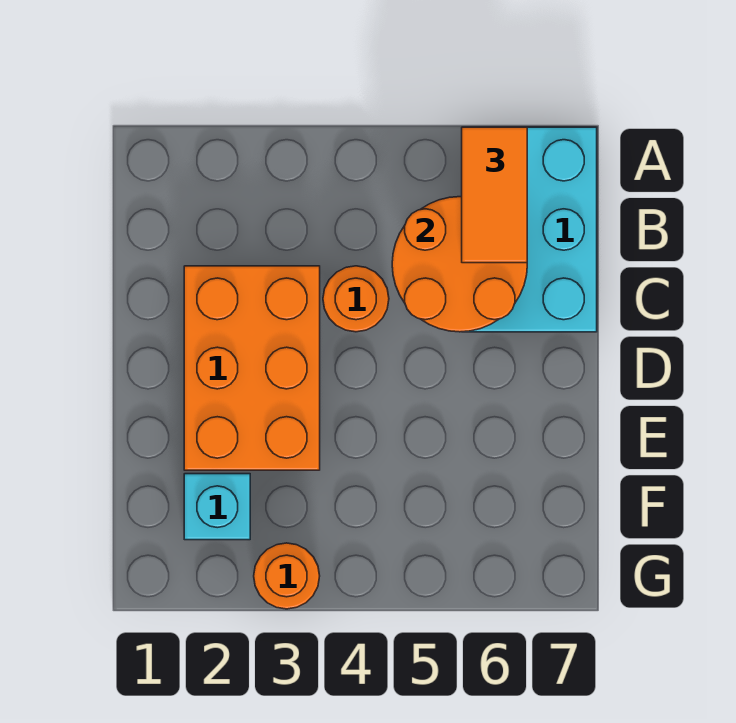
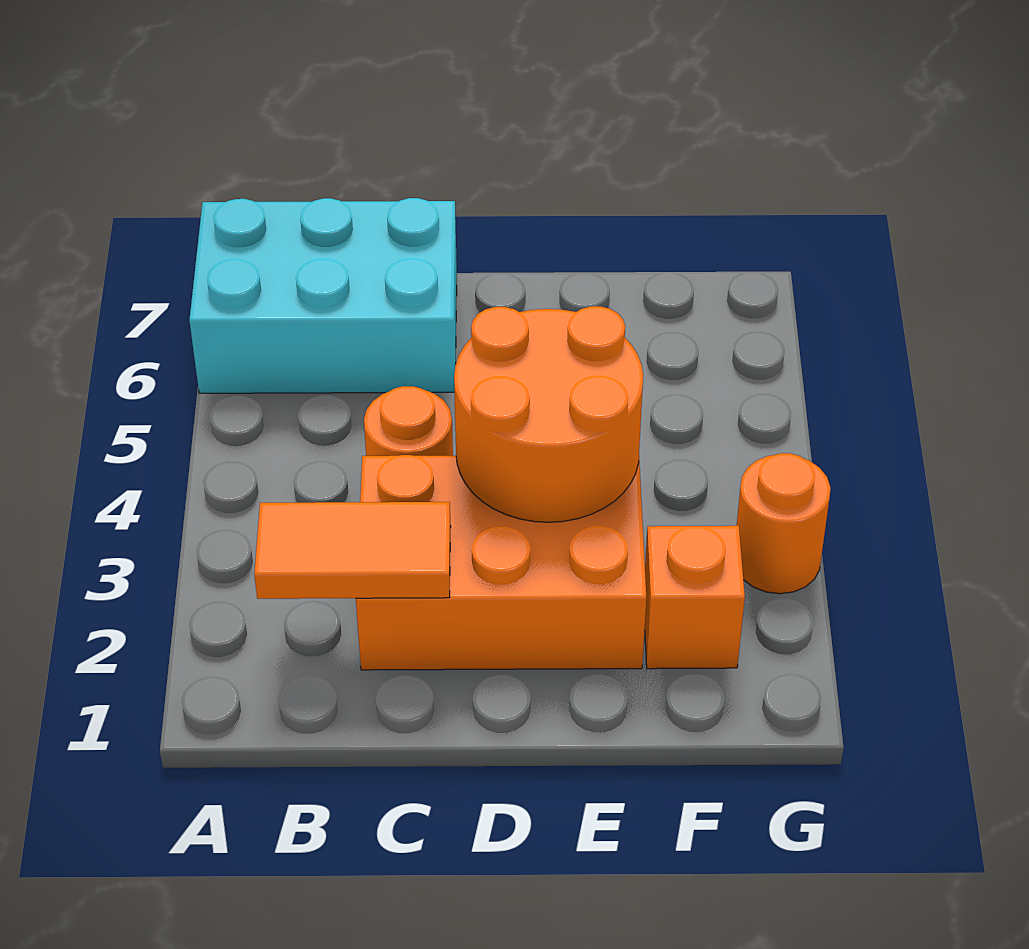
orange 1x2 tile [462,127,527,263] -> orange 1x2 tile moved to [254,502,451,599]
orange 2x2 round brick [392,197,527,332] -> orange 2x2 round brick moved to [454,306,643,522]
cyan 1x1 brick [184,474,250,540] -> orange 1x1 brick [645,526,745,669]

